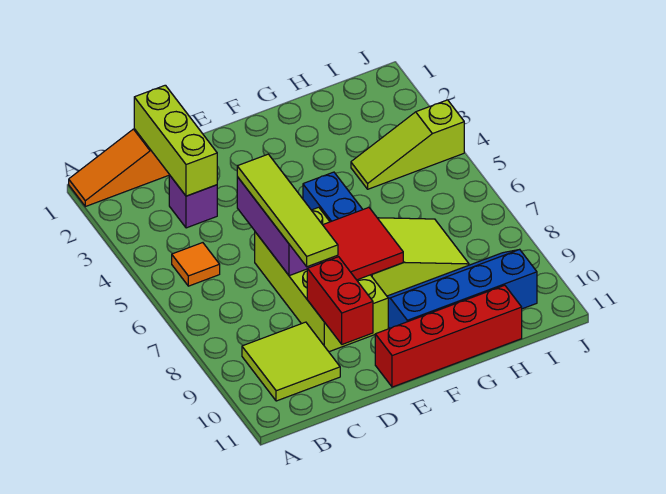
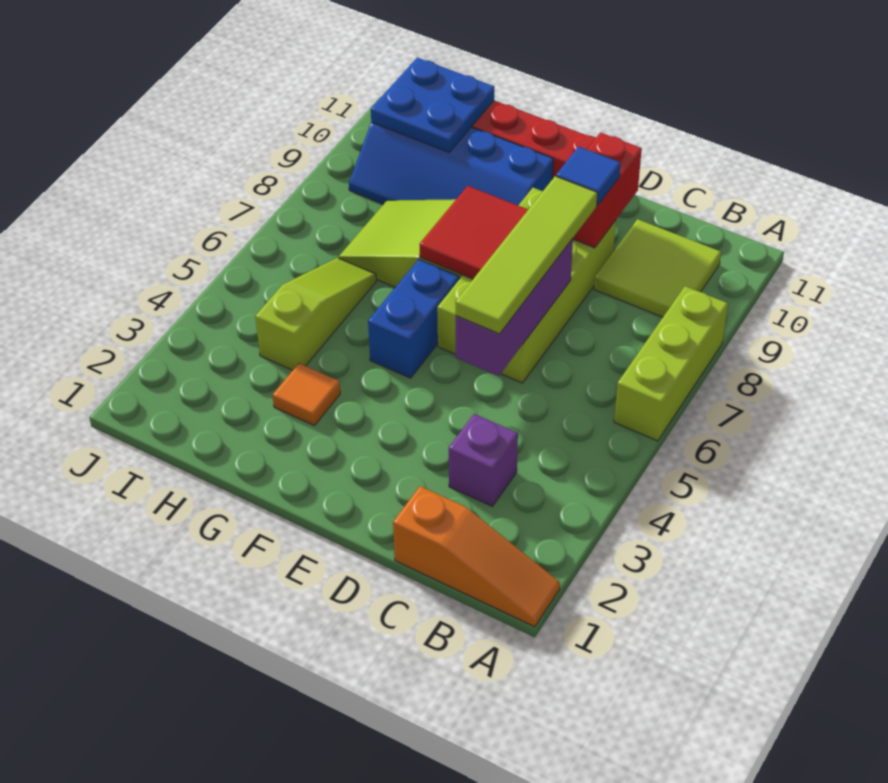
orange 1x1 tile [172,243,220,286] -> orange 1x1 tile moved to [273,363,340,426]
lime 1x3 brick [134,85,217,196] -> lime 1x3 brick moved to [614,286,728,441]
none -> blue 1x1 tile [556,147,621,205]
lime 1x3 slope [351,100,464,189] -> lime 1x3 slope turned to [255,258,376,370]
none -> blue 2x2 plate [371,58,495,152]

